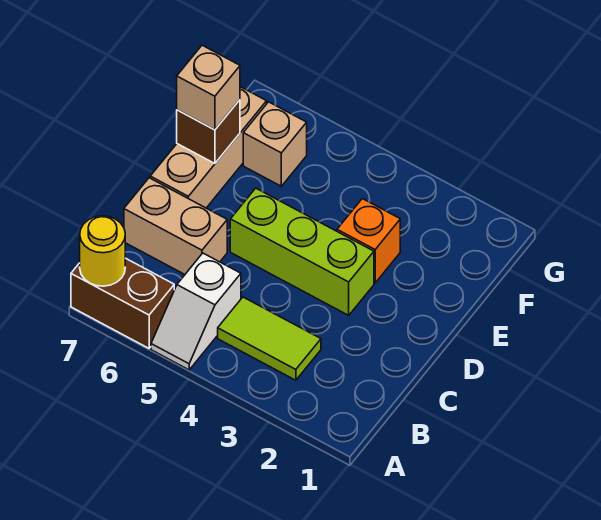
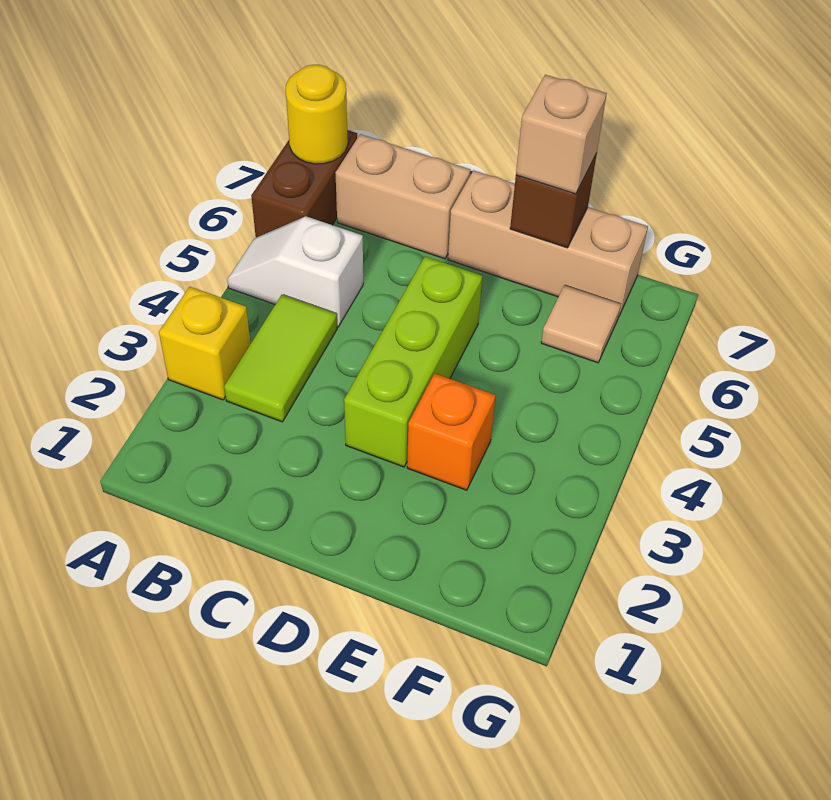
none -> yellow 1x1 brick [159,287,251,400]
tan 1x2 brick [124,178,227,274] -> tan 1x2 brick turned to [336,134,470,259]
tan 1x1 brick [243,102,307,186] -> tan 1x1 tile [541,285,621,363]

